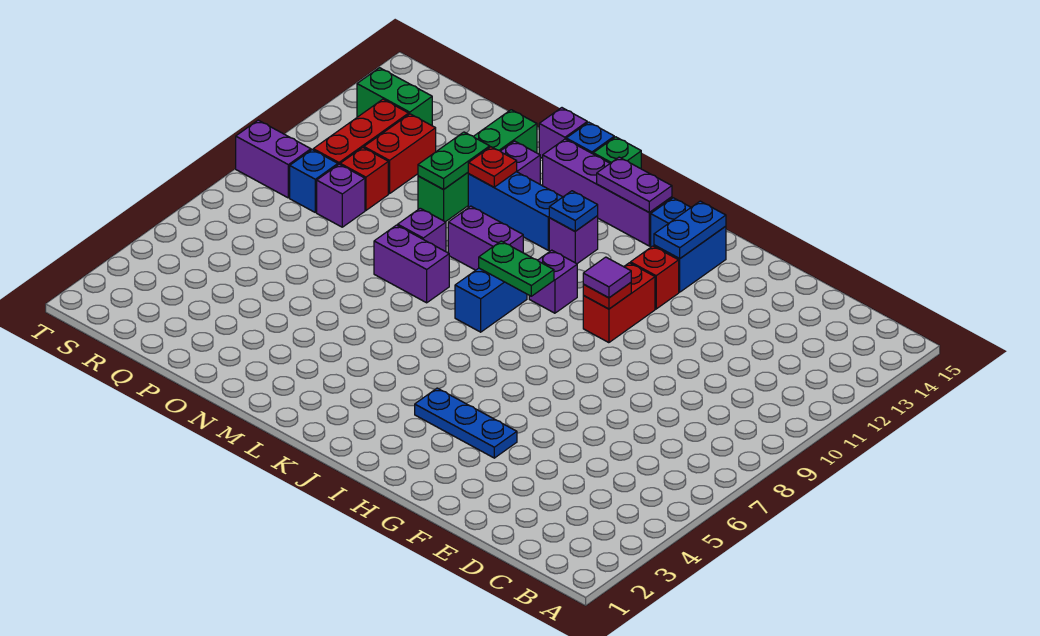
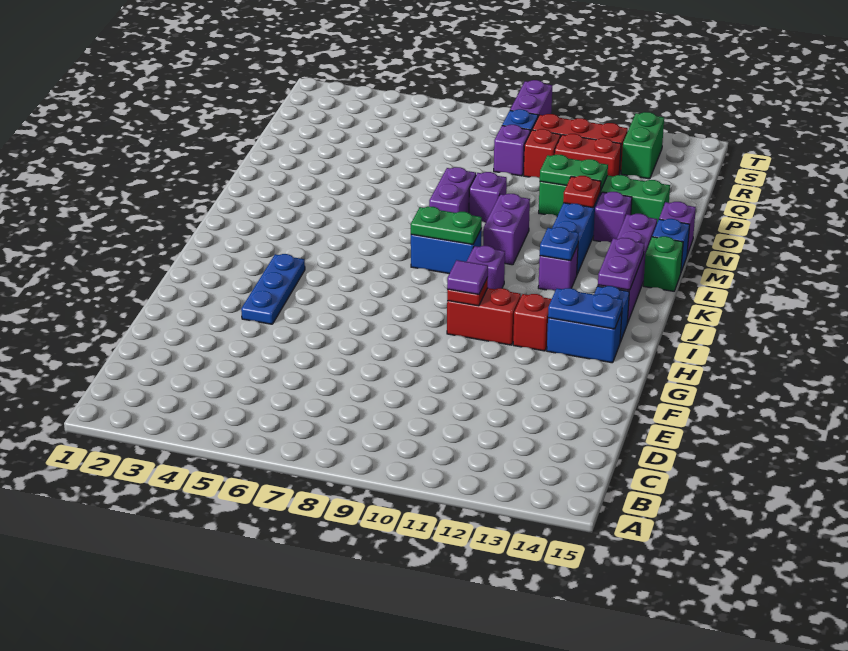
green 1x2 plate [479,241,554,296] -> green 1x2 plate turned to [411,207,482,245]

